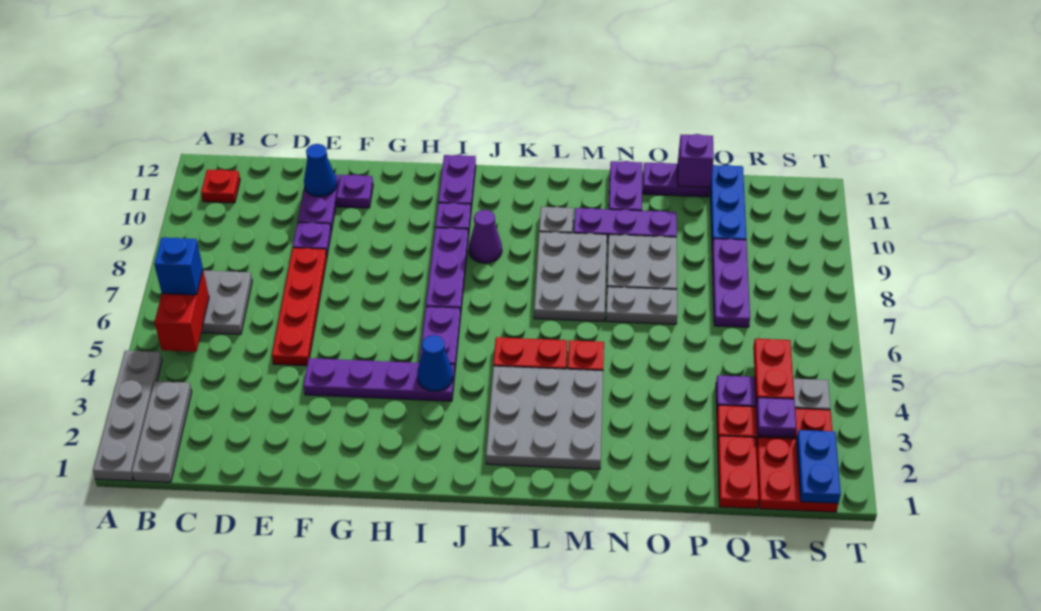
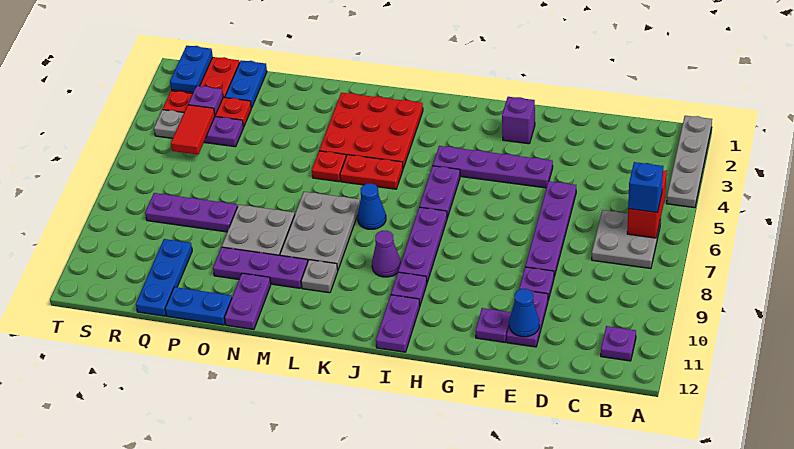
grey 1x3 plate [132,381,192,482] -> none
red 1x1 plate [201,169,240,203] -> purple 1x1 plate [601,326,636,361]
red 1x4 plate [272,248,327,366] -> purple 1x4 plate [525,181,576,277]
blue 1x1 cone [417,335,453,391] -> blue 1x1 cone moved to [357,184,386,229]
grey 3x3 plate [486,366,603,469] -> red 3x3 plate [319,93,423,168]
grey 1x2 plate [606,287,677,324] -> none
purple 1x2 plate [643,162,710,197] -> blue 1x2 plate [165,287,232,325]
purple 1x1 brick [678,134,714,187] -> purple 1x1 brick moved to [502,97,535,144]
red 1x2 plate [718,436,759,509] -> blue 1x2 plate [225,60,267,108]
purple 1x3 plate [712,239,750,327] -> purple 1x3 plate turned to [145,193,238,232]
red 1x2 plate [753,338,794,404] -> red 1x2 tile [171,105,215,155]

